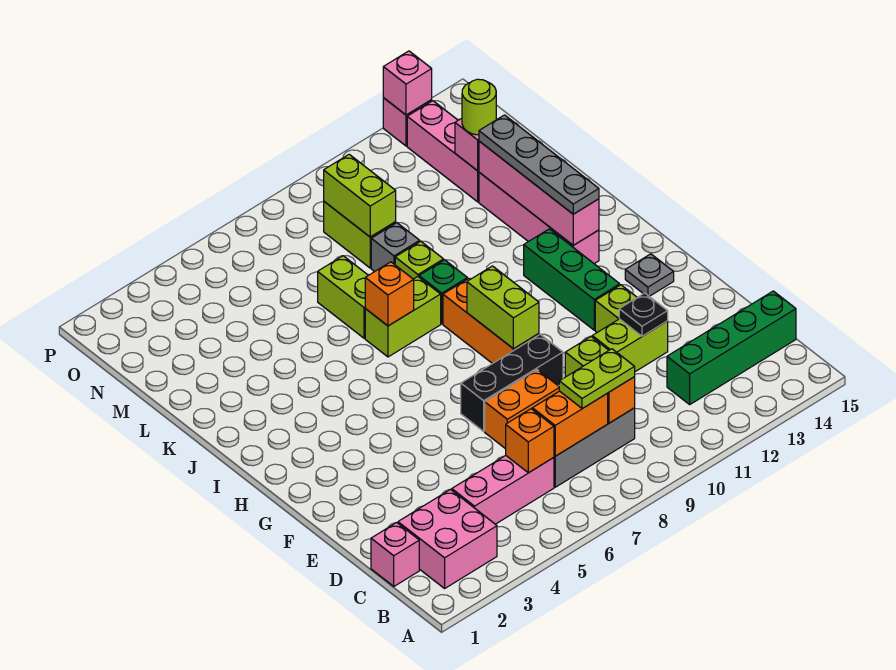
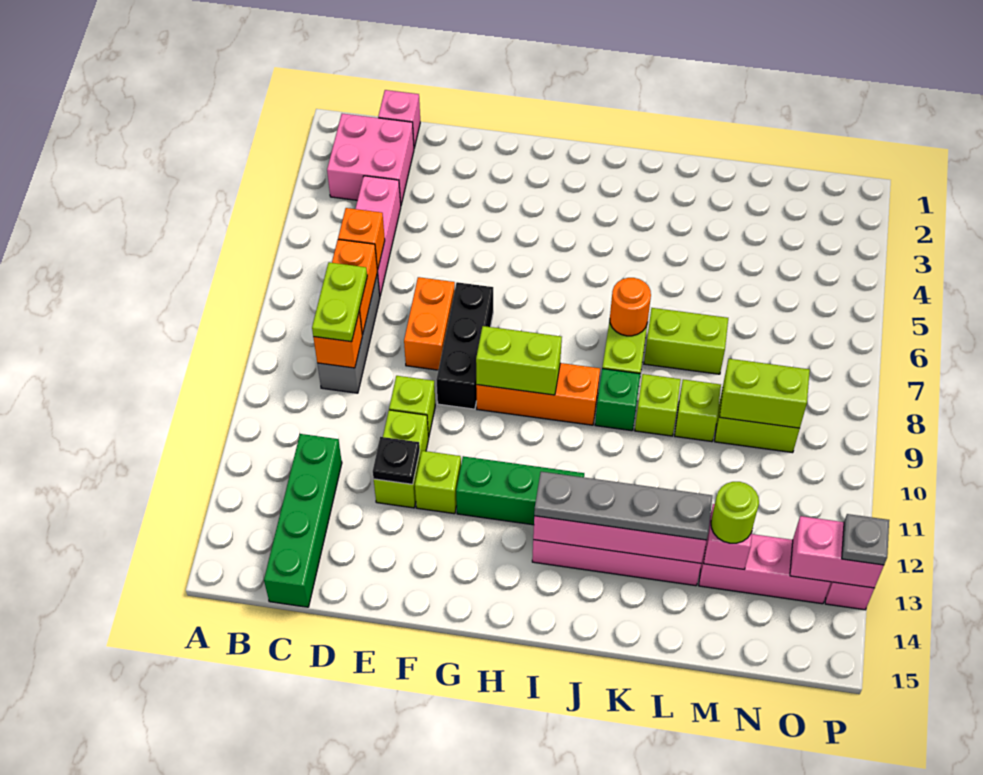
grey 1x1 plate [625,254,674,296] -> grey 1x1 plate moved to [842,514,889,565]
orange 1x1 brick [365,262,414,326] -> orange 1x1 round brick [610,278,651,336]
grey 1x1 brick [371,223,420,272] -> lime 1x1 brick [675,379,721,442]
pink 1x1 brick [383,51,432,115] -> pink 1x2 brick [790,516,884,588]

